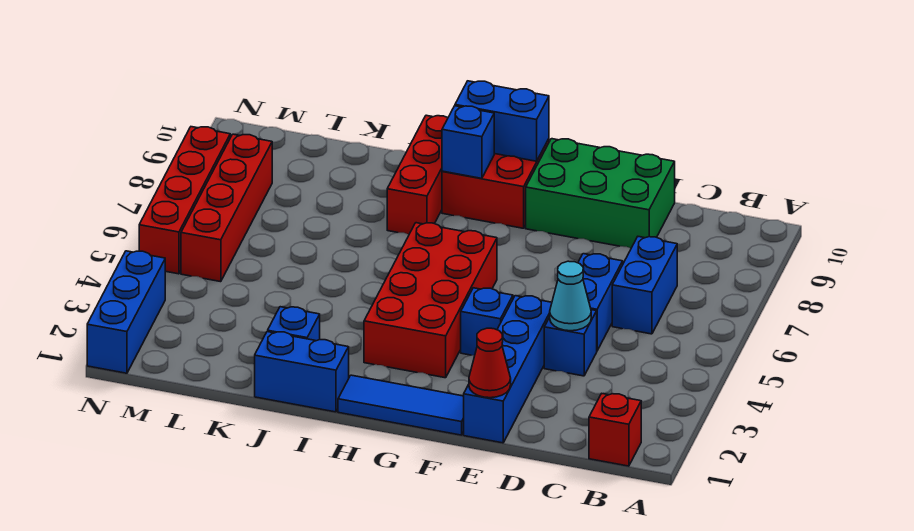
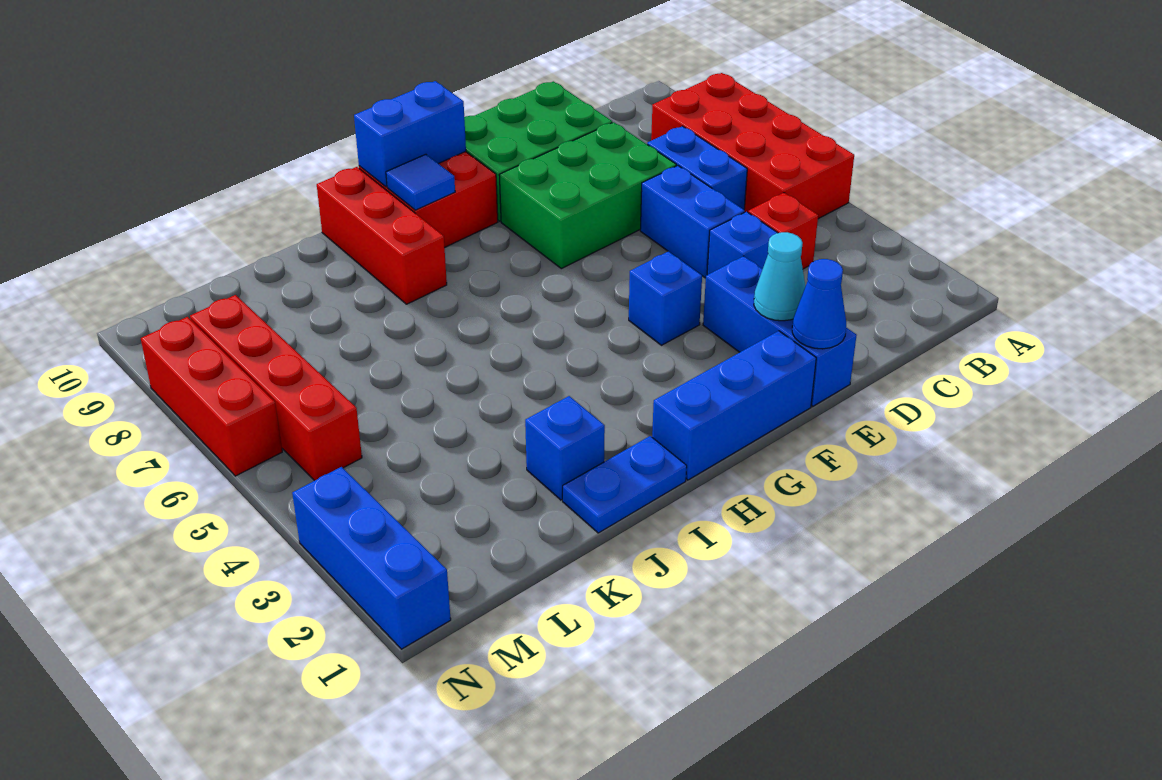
red 1x1 brick [589,393,641,466] -> red 1x1 brick moved to [748,193,818,269]
cyan 1x1 cone [550,261,591,331] -> cyan 1x1 cone moved to [754,232,805,321]
none -> green 2x3 brick [499,122,676,269]
blue 1x4 brick [464,296,552,443] -> blue 1x3 brick [703,256,857,406]
red 1x1 cone [469,328,511,398] -> blue 1x1 cone [792,259,846,349]
blue 1x3 tile [338,375,464,435] -> blue 1x3 brick [652,331,816,480]
red 2x4 brick [364,223,497,378] -> red 2x4 brick moved to [651,73,854,219]
blue 1x1 brick [442,106,494,178] -> blue 1x1 tile [386,154,455,210]
blue 1x2 brick [255,332,349,412] -> blue 1x2 plate [563,436,687,533]
red 1x4 brick [139,127,230,274] -> red 1x3 brick [141,317,282,476]

